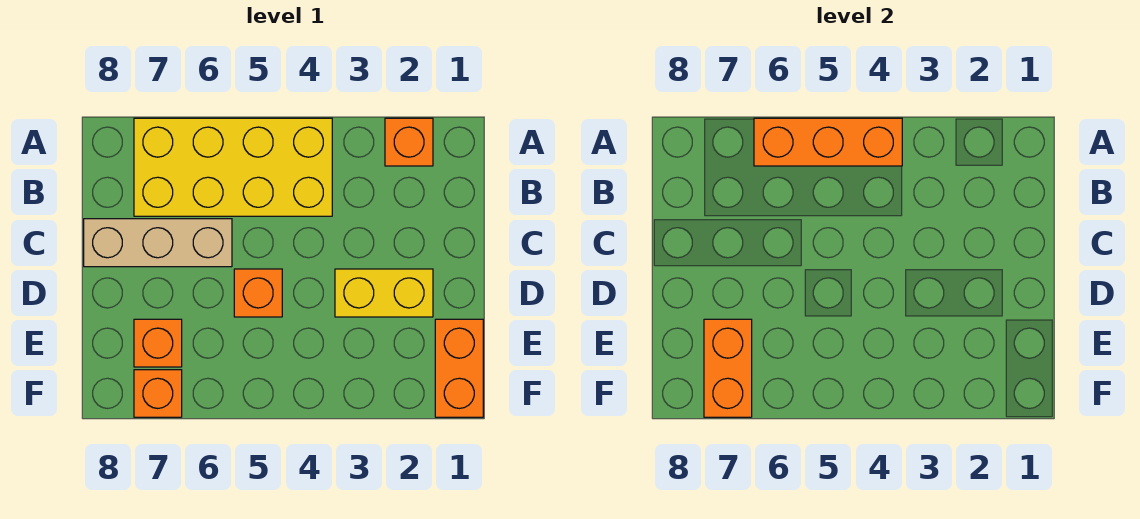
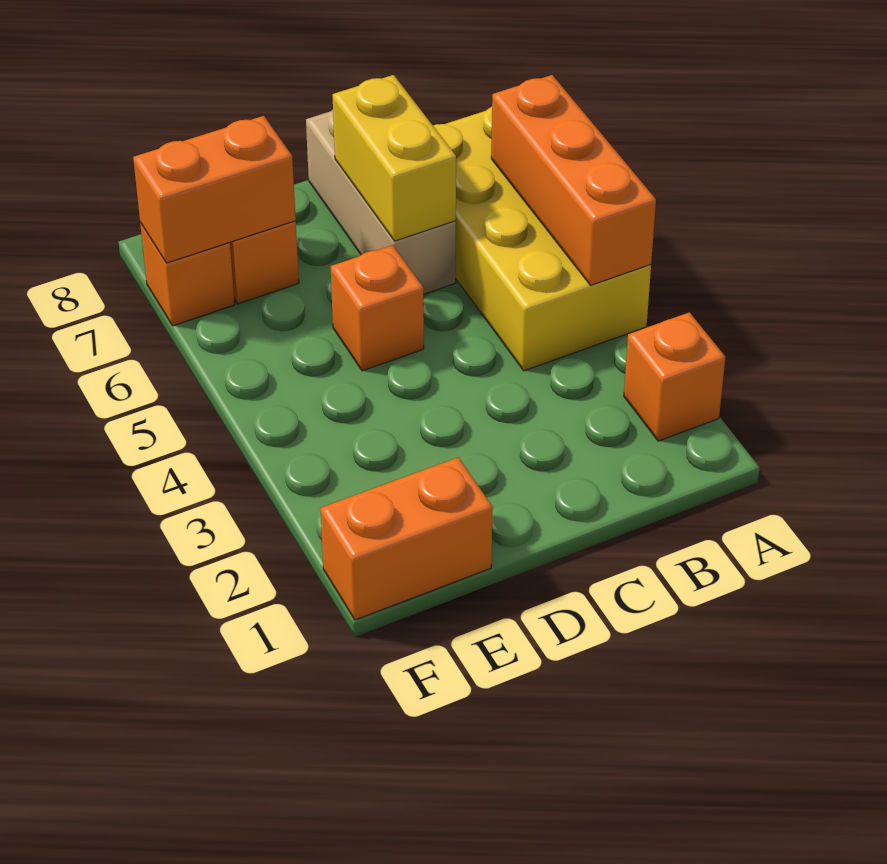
yellow 1x2 brick [335,269,433,317] -> yellow 1x2 brick moved to [332,75,456,241]

